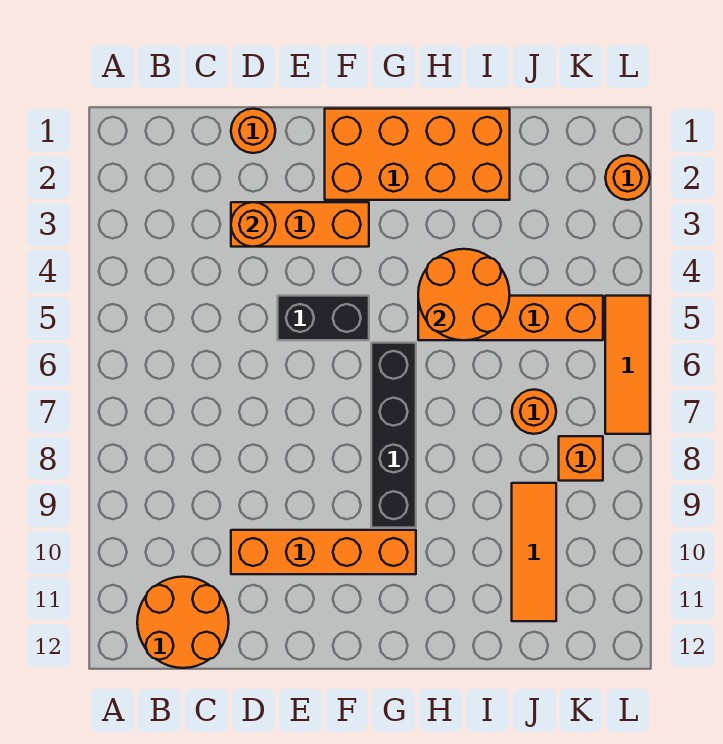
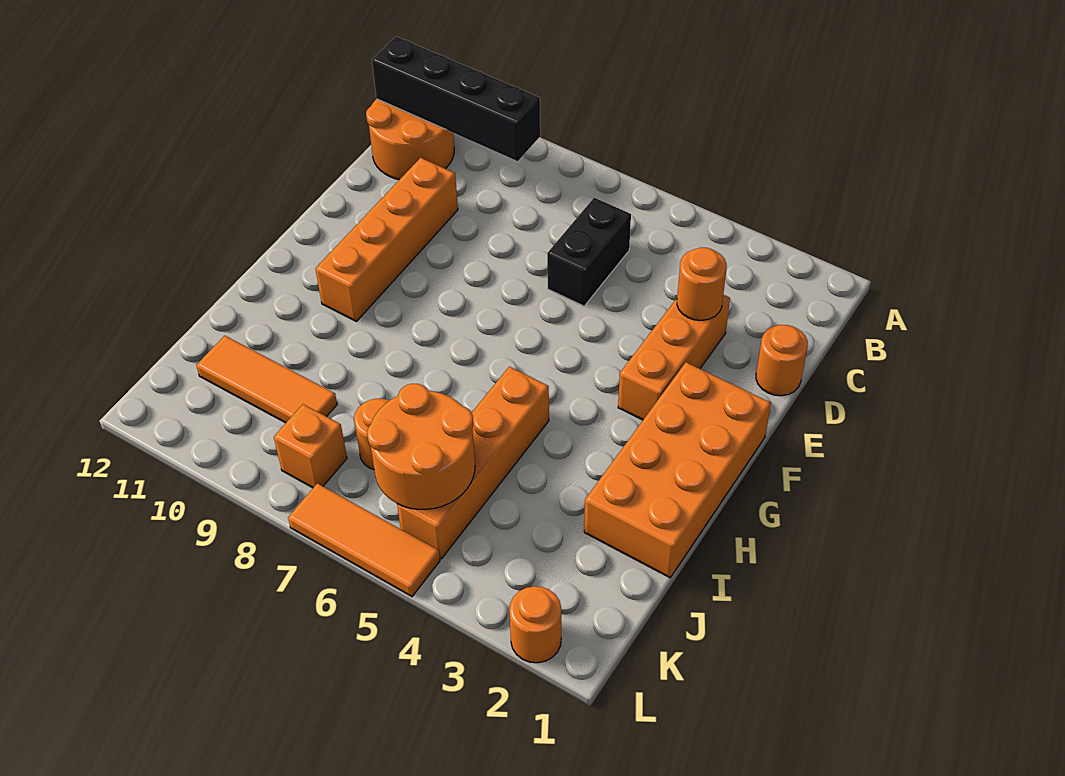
black 1x2 brick [278,296,369,340] -> black 1x2 brick moved to [547,198,631,306]
black 1x4 brick [371,343,416,528] -> black 1x4 brick moved to [372,37,540,161]
orange 2x2 round brick [418,249,510,340] -> orange 2x2 round brick moved to [367,384,475,509]

